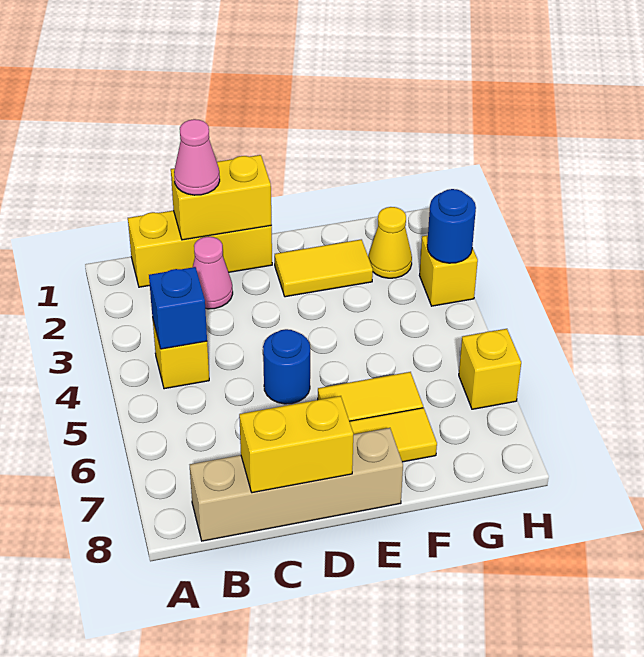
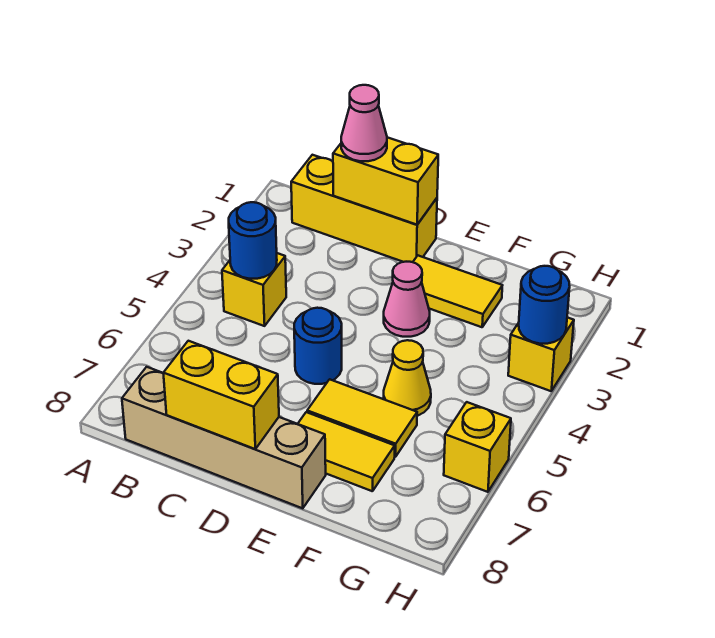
blue 1x1 brick [149,267,207,349] -> blue 1x1 round brick [229,202,277,279]
pink 1x1 cone [193,237,233,309] -> pink 1x1 cone moved to [384,262,430,337]
yellow 1x1 cone [368,207,412,278] -> yellow 1x1 cone moved to [384,340,431,416]

